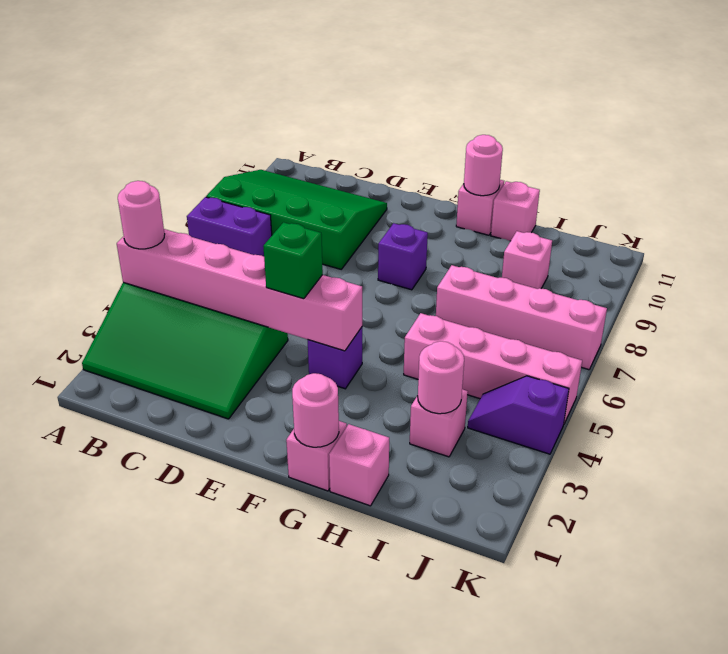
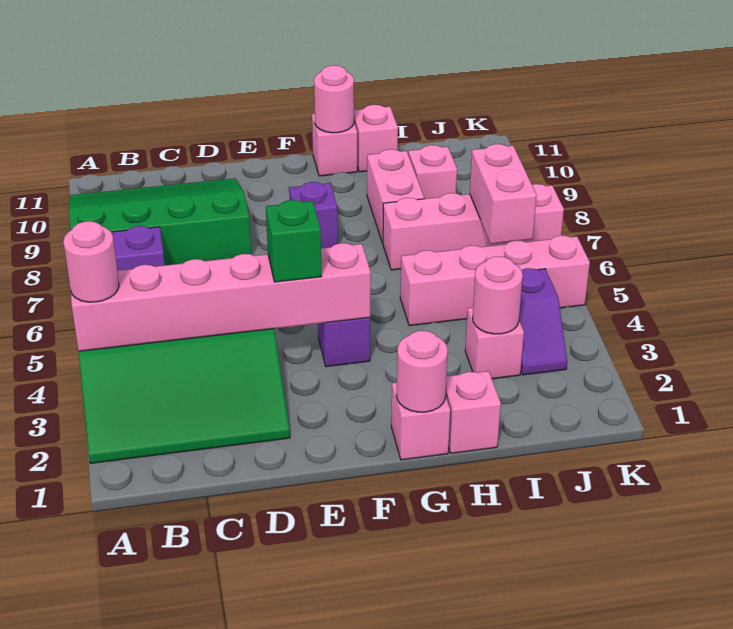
none -> pink 1x2 brick [367,149,424,243]
purple 1x2 slope [468,376,569,454] -> purple 1x2 slope turned to [519,268,567,375]
none -> pink 1x2 brick [470,144,537,244]

